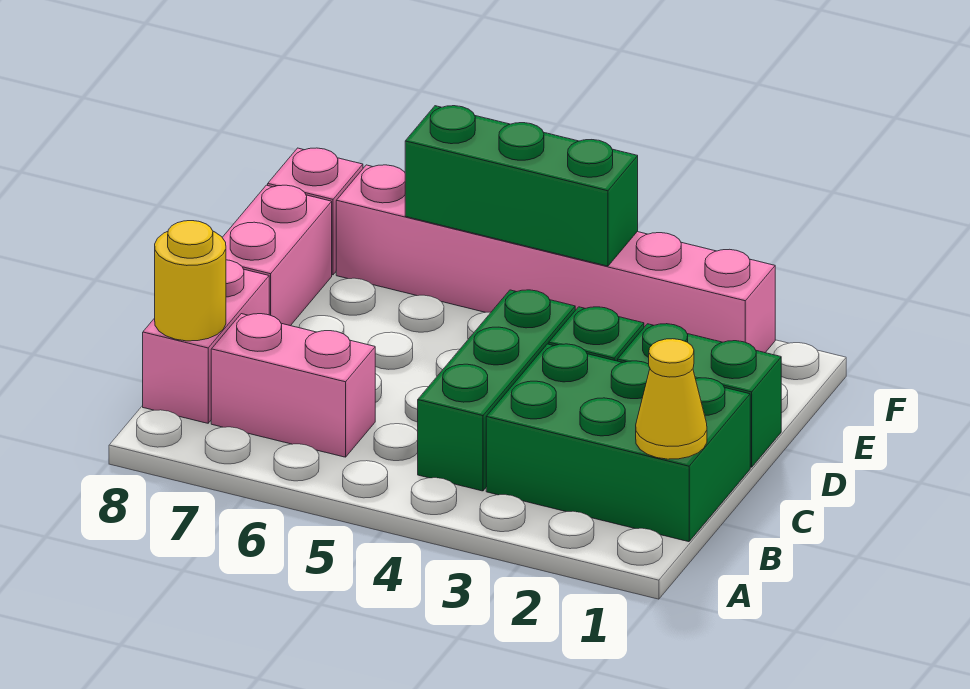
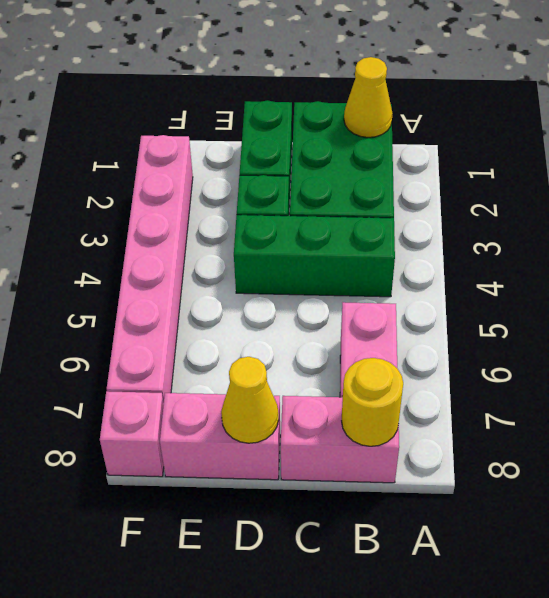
none -> yellow 1x1 cone [221,357,279,443]
green 1x3 brick [405,106,638,266] -> none

